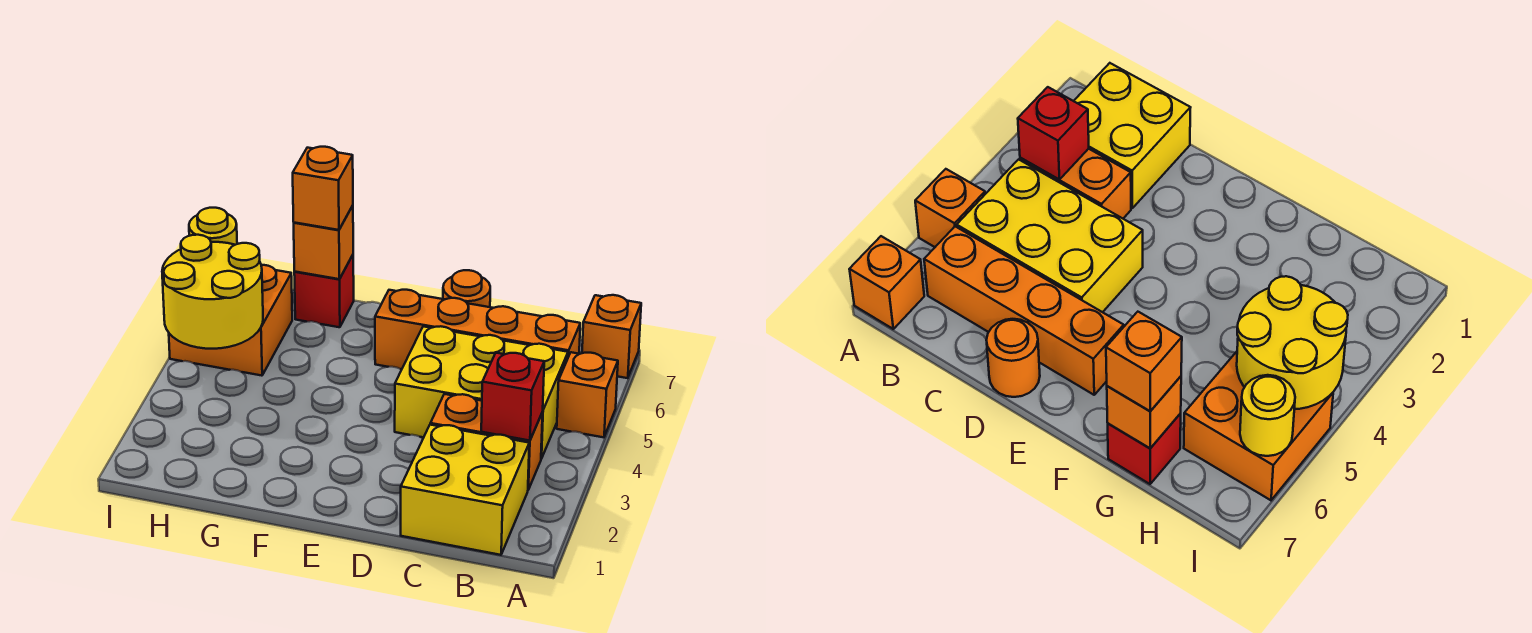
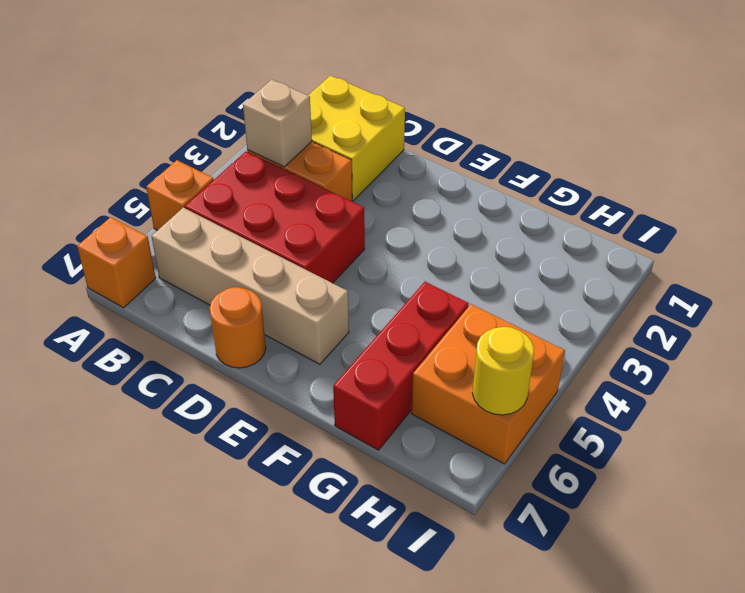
red 1x1 brick [481,353,544,441] -> tan 1x1 brick [243,80,312,167]
yellow 2x3 brick [395,326,568,459] -> red 2x3 brick [185,152,365,283]
orange 1x4 brick [375,290,580,369] -> tan 1x4 brick [151,208,349,364]
red 1x1 brick [294,255,354,327] -> red 1x3 brick [333,282,469,450]
orange 1x1 brick [294,206,353,279] -> none
orange 1x1 brick [293,147,353,230] -> none
yellow 2x2 round brick [162,235,263,349] -> none

